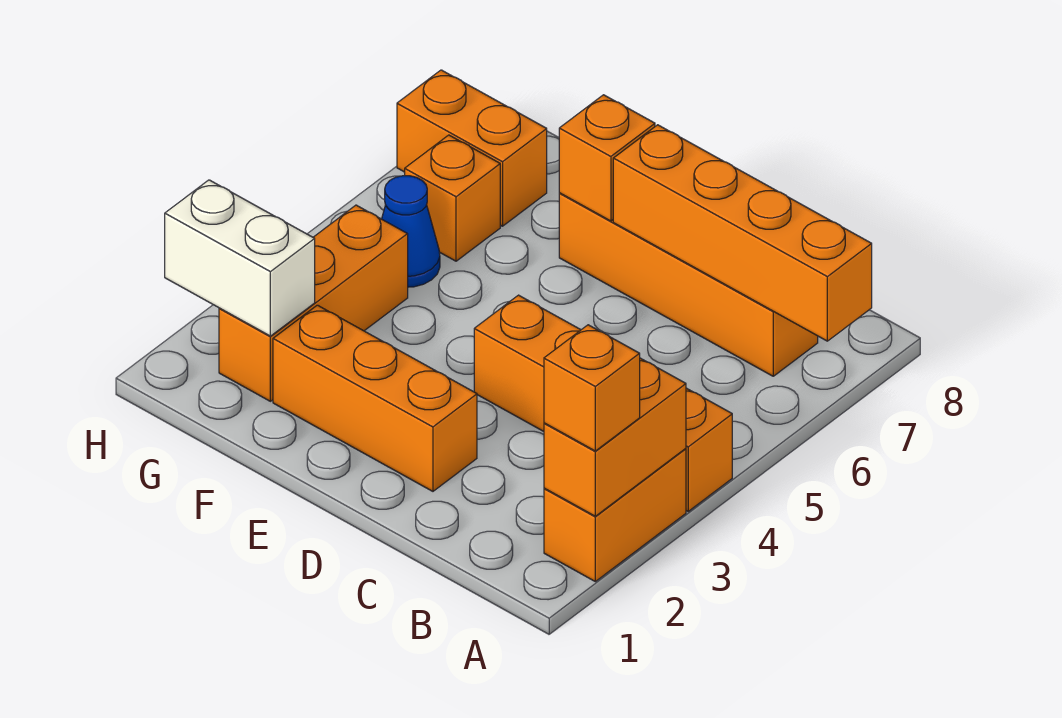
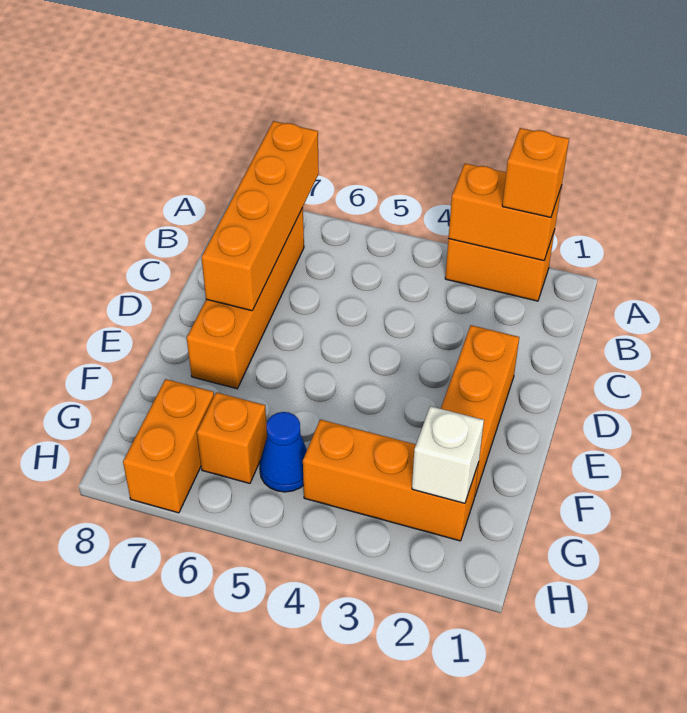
orange 1x4 brick [474,295,732,511] -> none
orange 1x1 brick [559,95,655,221] -> none
white 1x2 brick [165,180,315,336] -> white 1x1 brick [412,406,484,503]

